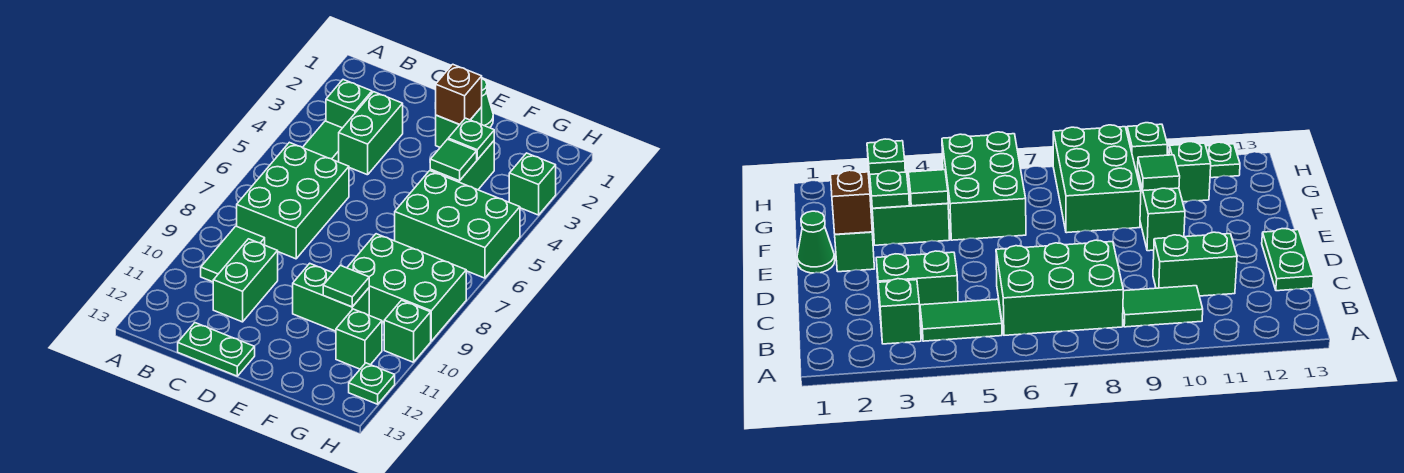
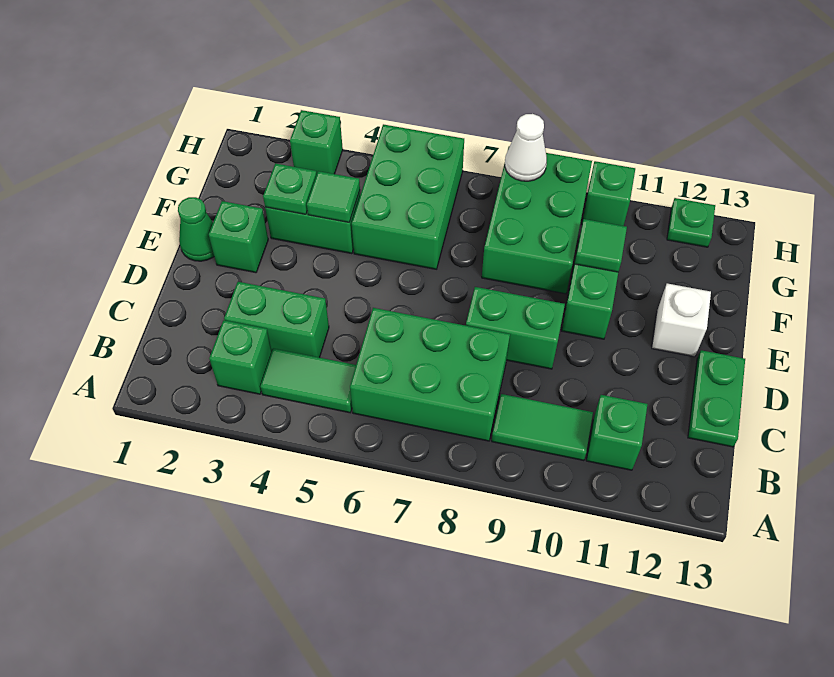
green 1x2 brick [213,239,278,322] -> green 1x2 brick moved to [466,287,565,369]
brown 1x1 brick [435,64,482,125] -> none
none -> white 1x1 brick [652,283,711,357]
green 1x1 brick [336,309,382,369] -> green 1x1 brick moved to [586,395,647,470]
none -> white 1x1 cone [505,114,547,181]

